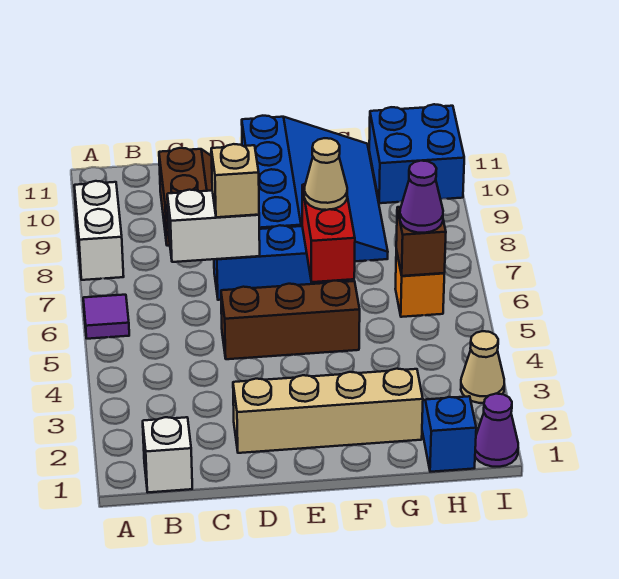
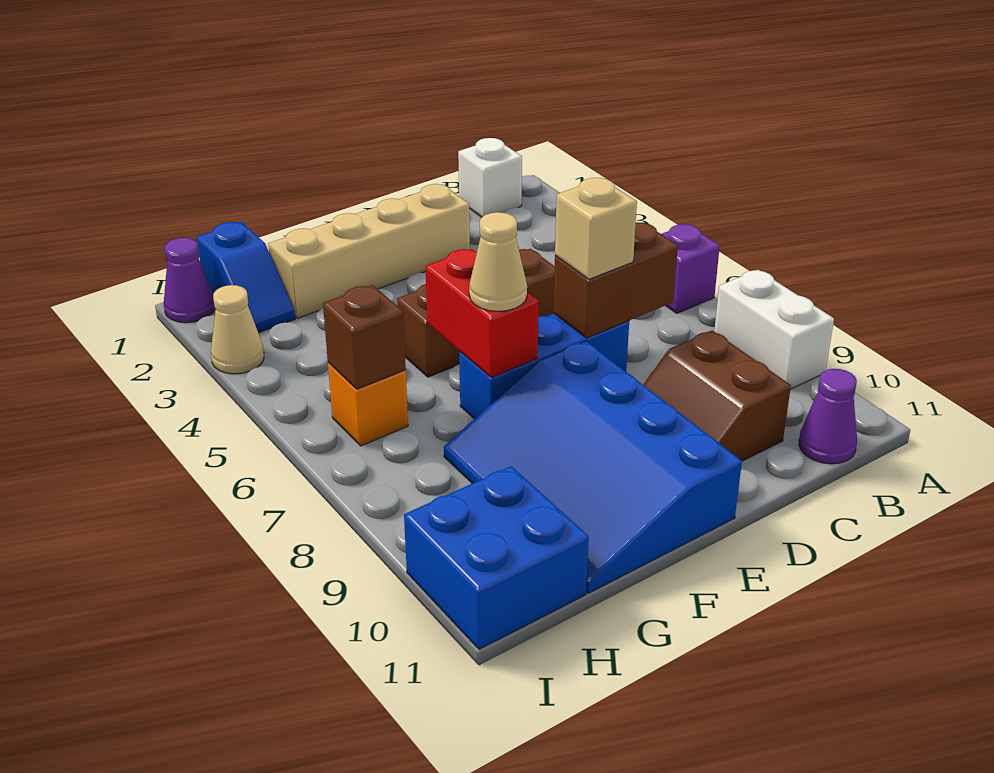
purple 1x1 tile [83,295,129,339] -> purple 1x1 brick [662,224,720,313]
white 1x2 brick [167,190,260,262] -> brown 1x2 brick [553,222,678,338]
purple 1x1 cone [400,161,443,233] -> purple 1x1 cone moved to [799,369,857,464]

